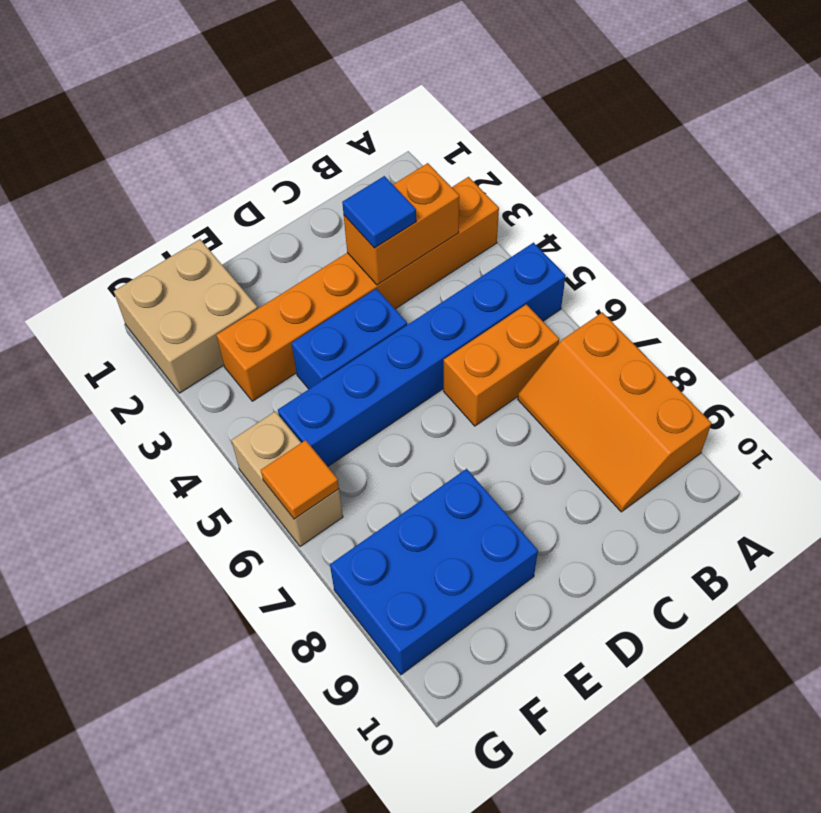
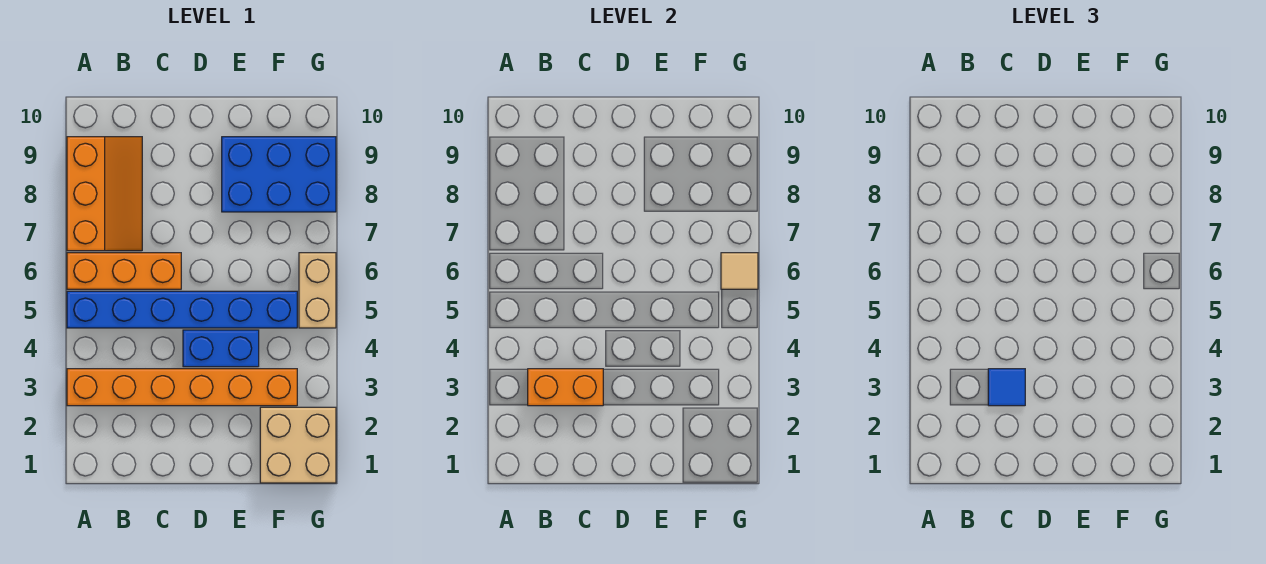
orange 1x2 brick [444,304,559,426] -> orange 1x3 brick [67,253,181,289]
orange 1x1 tile [261,440,339,519] -> tan 1x1 tile [721,253,758,289]

